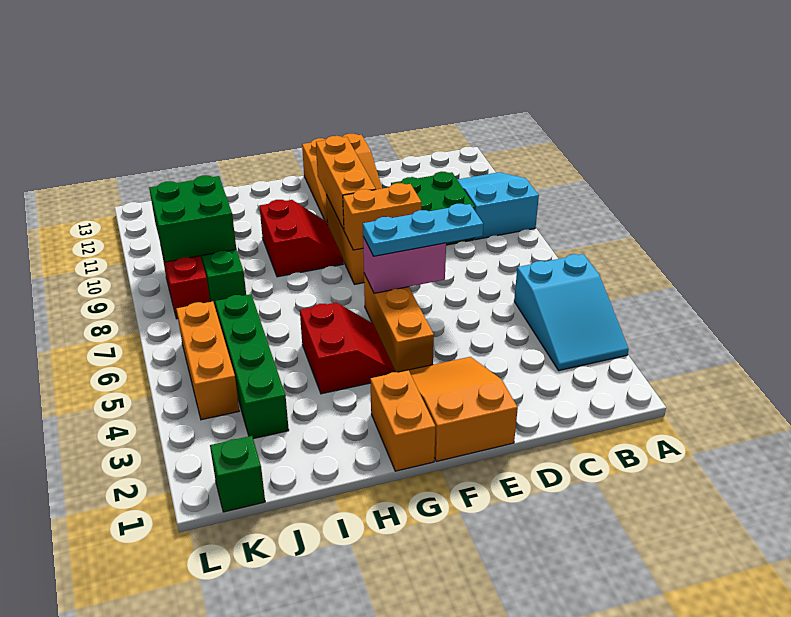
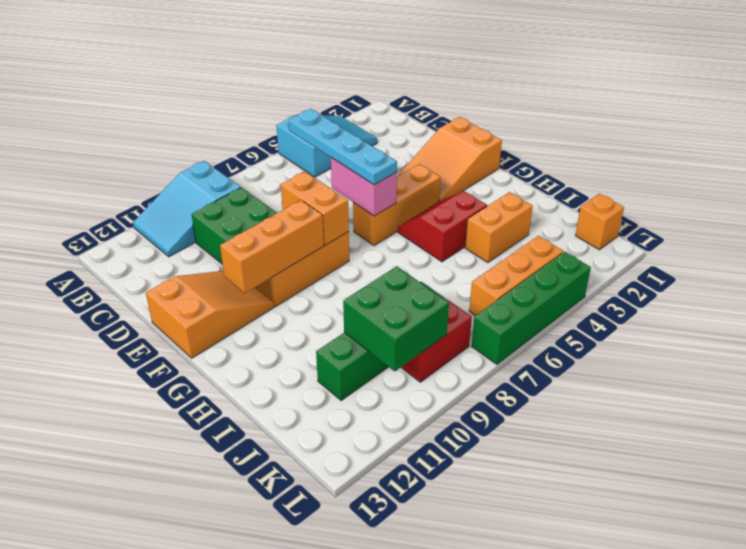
cyan 1x3 plate [363,204,483,256] -> cyan 1x4 plate [289,109,397,185]
orange 1x2 brick [371,370,436,471] -> orange 1x2 brick moved to [465,192,533,263]
red 2x2 slope [259,200,343,277] -> none
green 1x4 brick [215,294,289,439] -> green 1x4 brick moved to [472,252,591,364]
green 1x1 brick [210,436,265,512] -> orange 1x1 brick [575,194,624,250]

